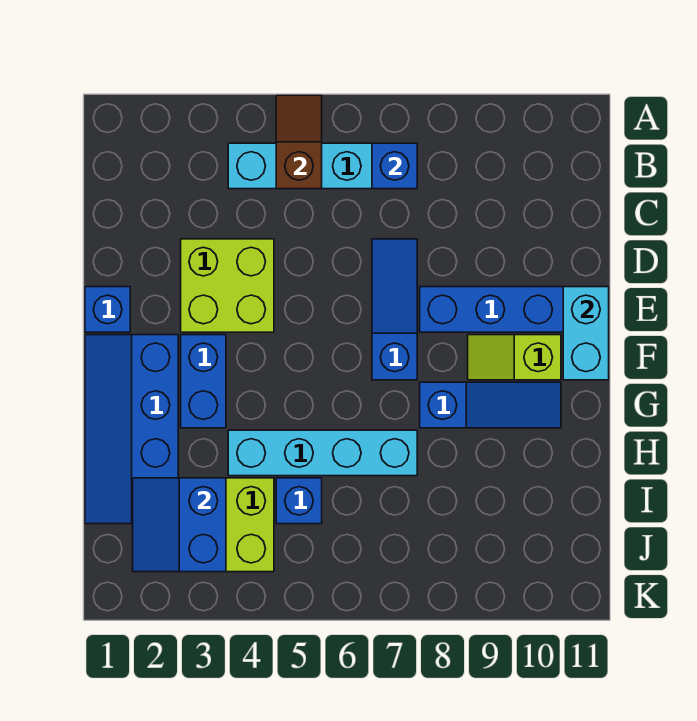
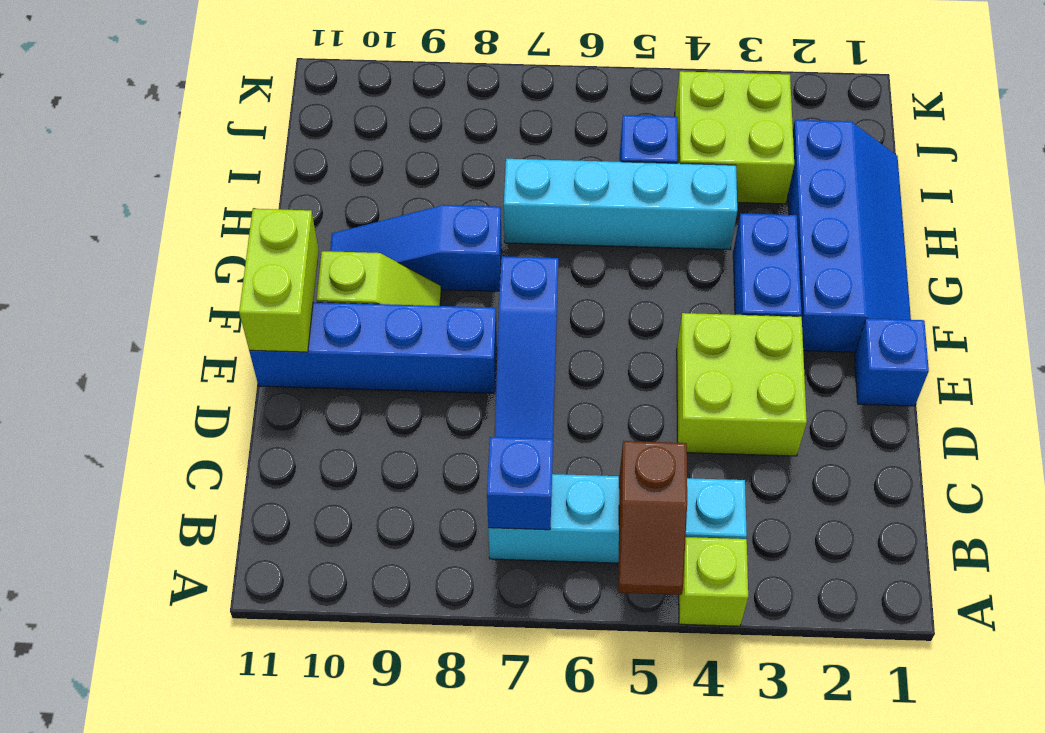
none -> lime 1x1 brick [679,537,748,626]
cyan 1x2 brick [563,287,609,380] -> lime 1x2 brick [239,209,319,352]
blue 2x2 slope [133,478,226,572] -> none

